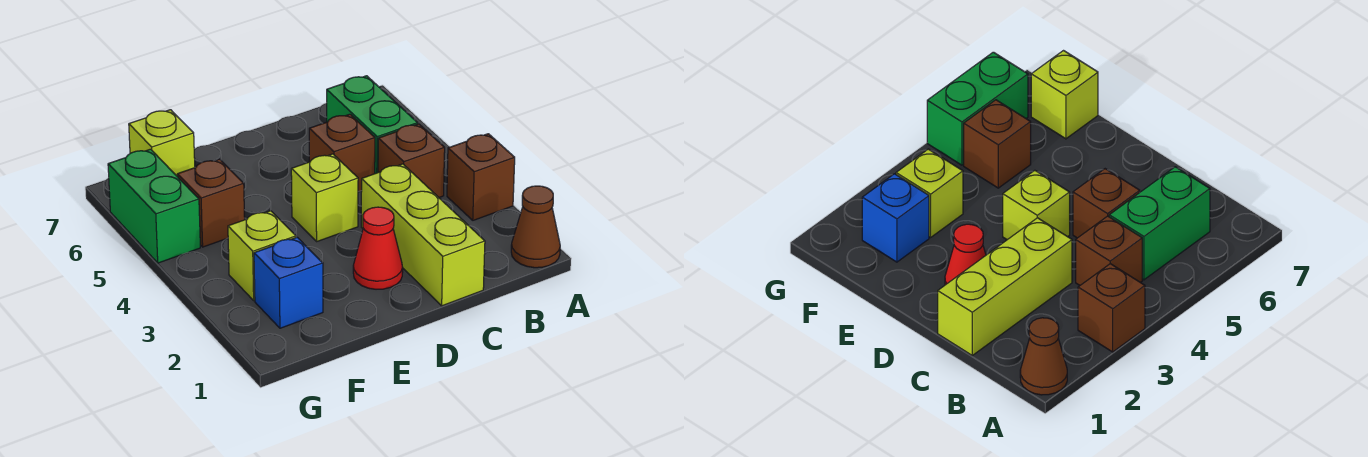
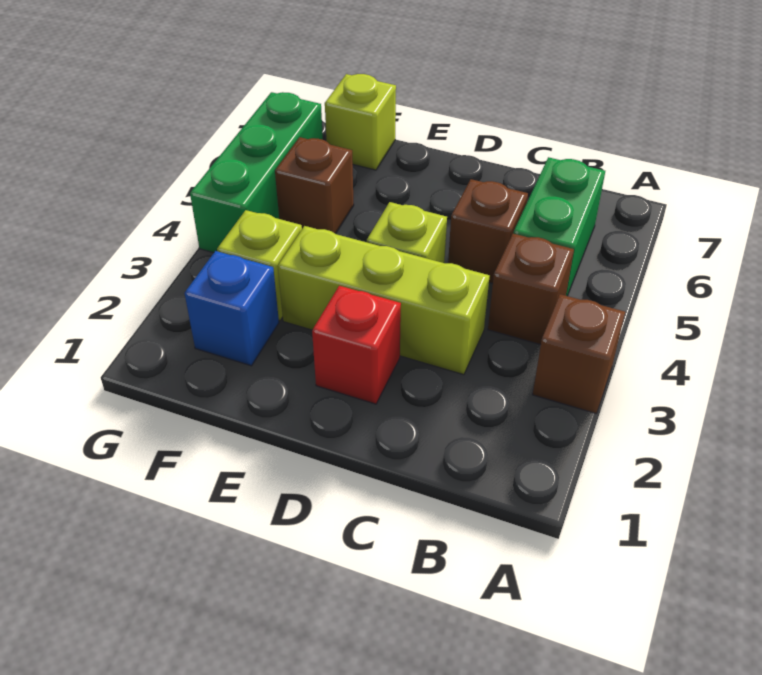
brown 1x1 cone [511,186,560,268] -> none
lime 1x3 brick [361,164,485,306] -> lime 1x3 brick turned to [278,226,490,375]
red 1x1 cone [353,207,403,289] -> red 1x1 brick [312,286,401,404]
green 1x2 brick [108,149,200,263] -> green 1x3 brick [190,92,323,253]

